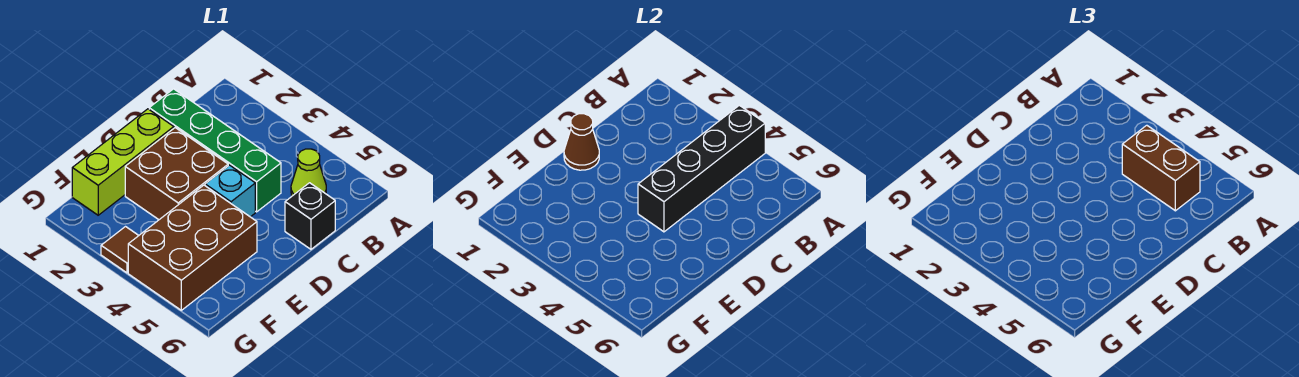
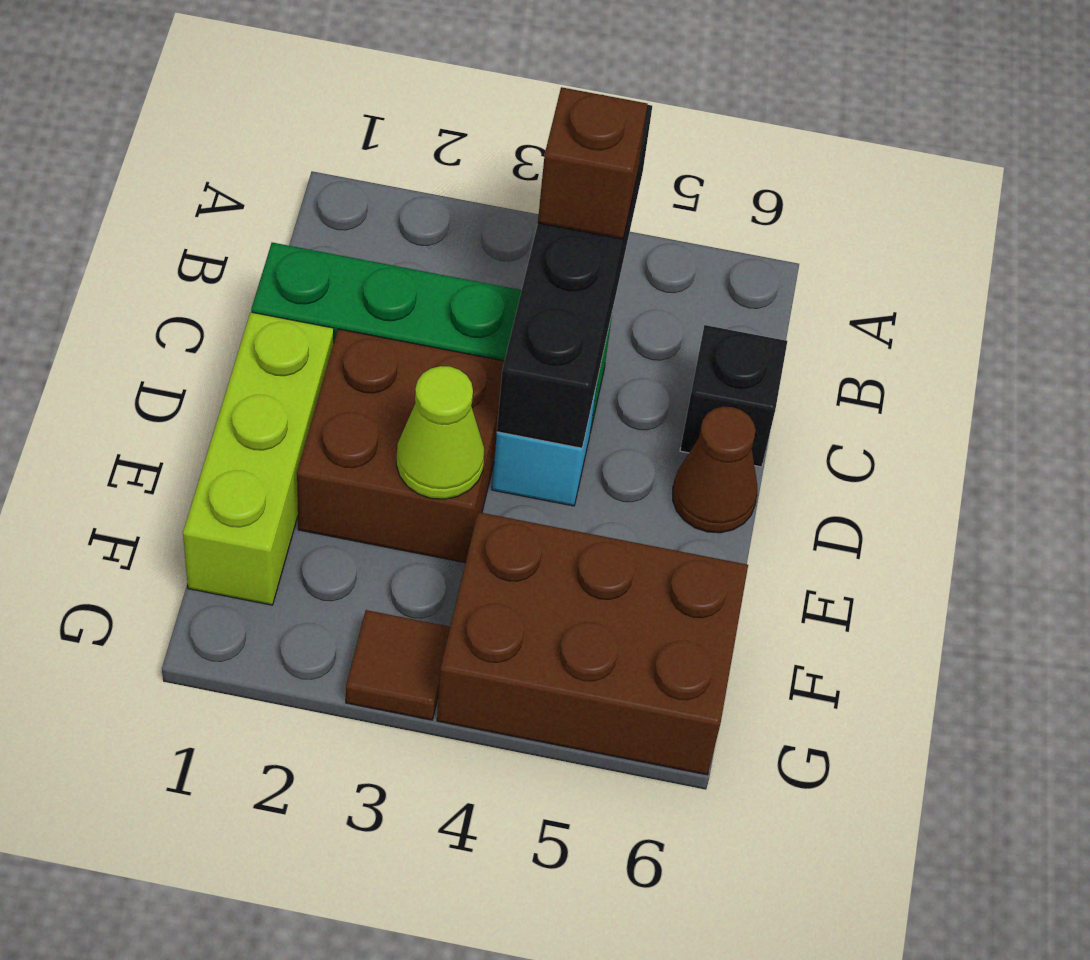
brown 1x2 brick [1122,125,1200,211] -> brown 1x1 brick [538,87,648,239]
lime 1x1 cone [291,149,326,196] -> lime 1x1 cone moved to [396,366,484,499]
brown 1x1 cone [564,114,599,170] -> brown 1x1 cone moved to [673,407,757,533]
brown 2x3 brick [128,185,257,310] -> brown 2x3 brick turned to [437,512,748,775]

